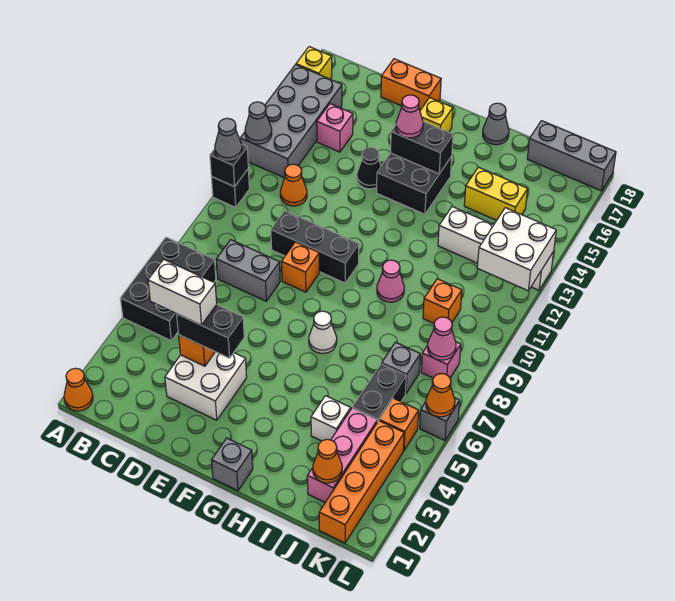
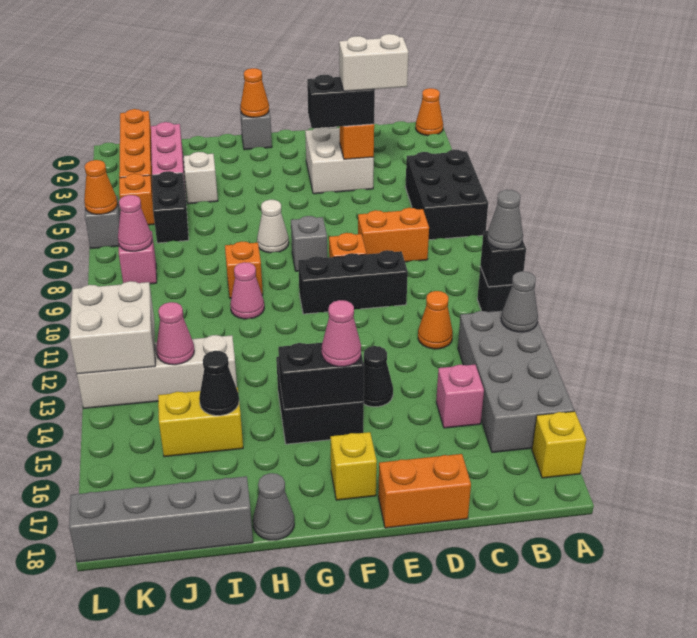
grey 1x2 brick [216,240,280,301] -> orange 1x2 brick [358,208,429,262]
none -> black 1x1 cone [199,351,239,416]
orange 1x1 cone [313,439,342,483] -> orange 1x1 cone moved to [241,68,269,117]
grey 1x1 brick [382,342,420,394] -> grey 1x1 brick moved to [291,216,327,271]
orange 1x1 brick [423,279,462,323] -> orange 1x1 brick moved to [225,241,263,298]
none -> pink 1x1 cone [156,302,194,365]
grey 1x3 brick [527,121,616,191] -> grey 1x4 brick [69,476,253,562]

